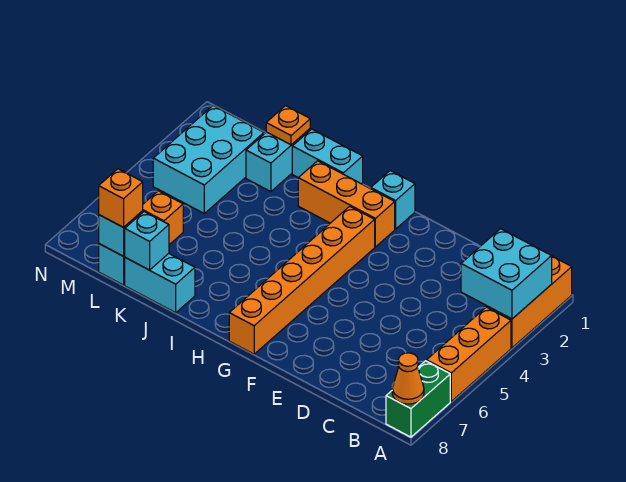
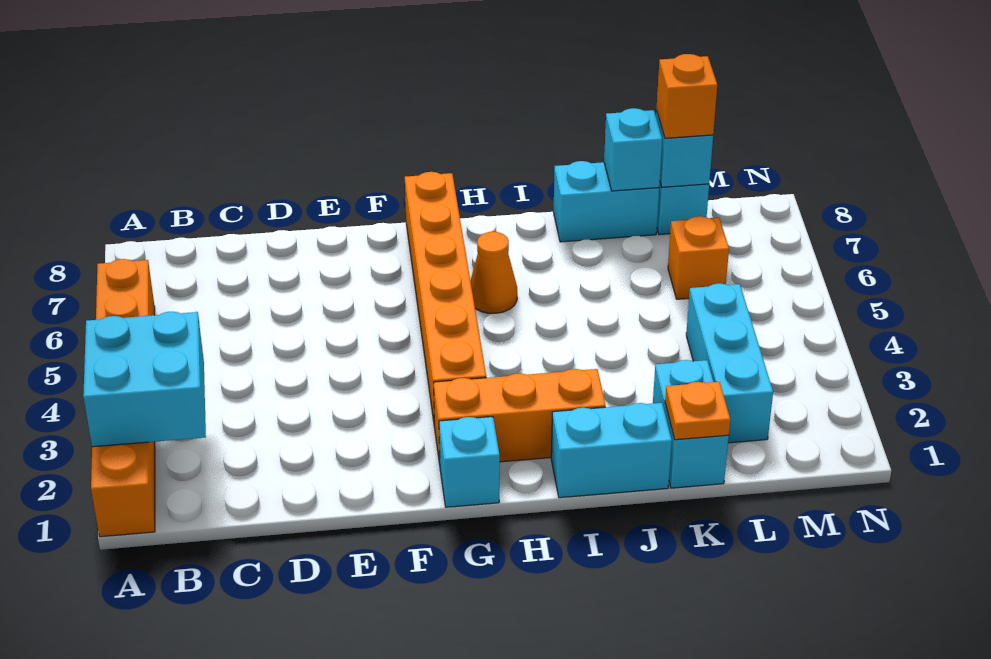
green 1x2 brick [386,361,450,437] -> none
orange 1x1 cone [392,353,424,404] -> orange 1x1 cone moved to [470,232,517,313]
cyan 2x3 brick [153,106,264,213] -> cyan 1x3 brick [686,283,773,443]

